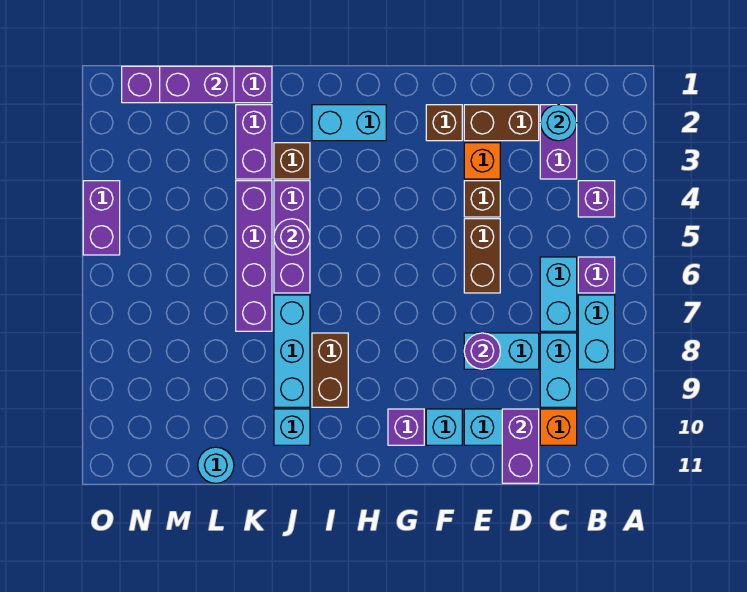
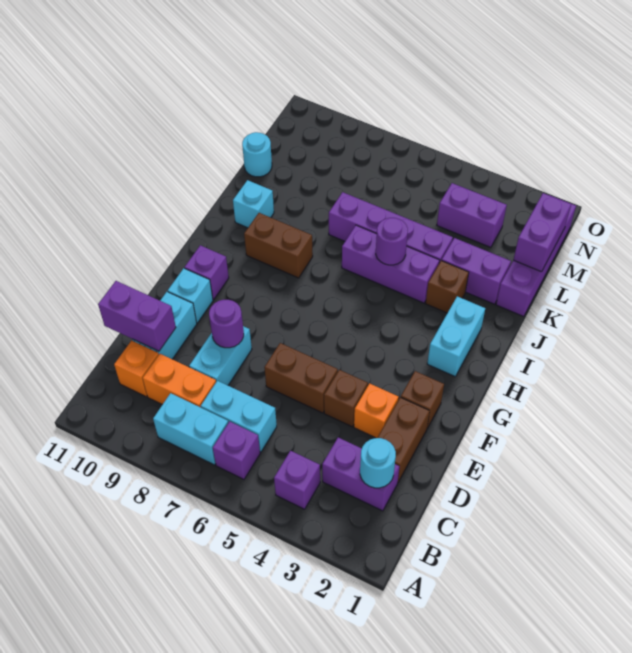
cyan 1x2 brick [540,333,577,407] -> orange 1x2 brick [143,354,216,407]
cyan 1x3 brick [274,295,310,407] -> none
purple 1x2 brick [83,181,120,255] -> purple 1x2 brick moved to [437,183,507,247]

